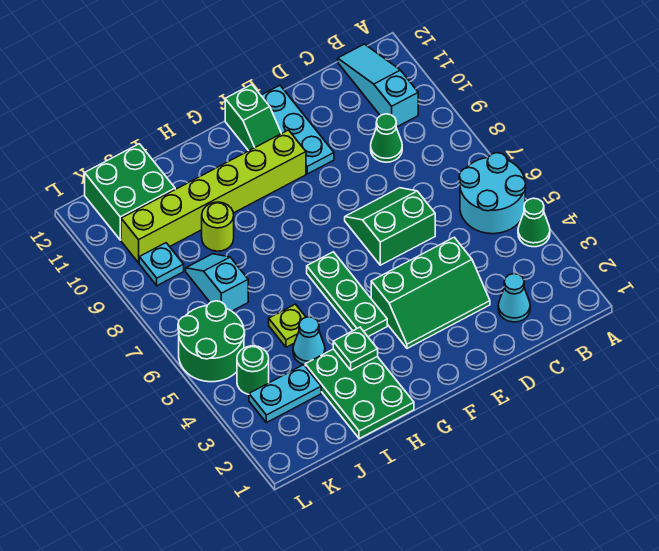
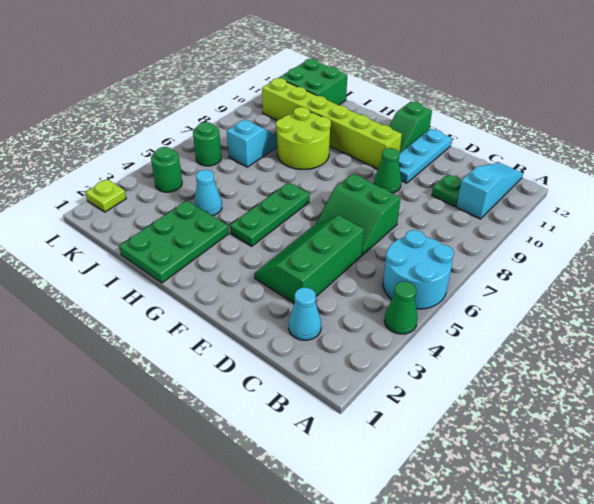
green 1x1 cone [371,114,402,162] -> green 1x1 cone moved to [374,148,401,193]
green 2x3 slope [371,237,490,348] -> green 2x3 slope turned to [254,216,364,303]
green 2x2 slope [345,188,435,265] -> green 2x2 slope turned to [316,174,400,255]
green 1x1 plate [333,327,378,370] -> green 1x1 plate moved to [432,174,461,207]
lime 1x1 plate [269,304,306,347] -> lime 1x1 plate moved to [85,179,126,212]
lime 1x1 round brick [202,202,234,251] -> lime 2x2 round brick [276,107,331,169]
cyan 1x2 plate [249,365,321,423] -> none
green 2x2 round brick [178,301,245,382] -> green 1x1 round brick [193,122,221,166]
cyan 1x1 plate [139,243,184,286] -> none

